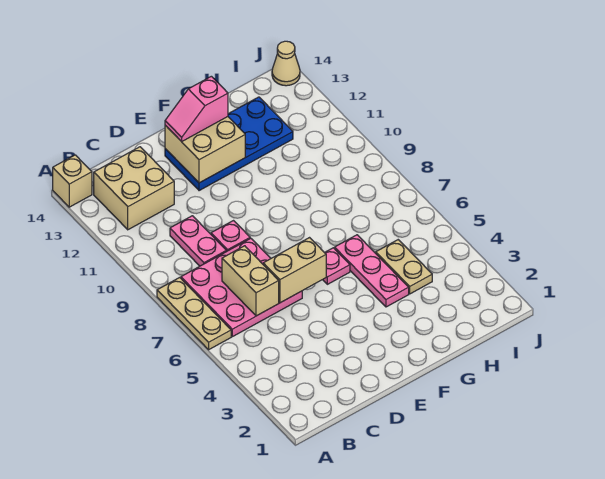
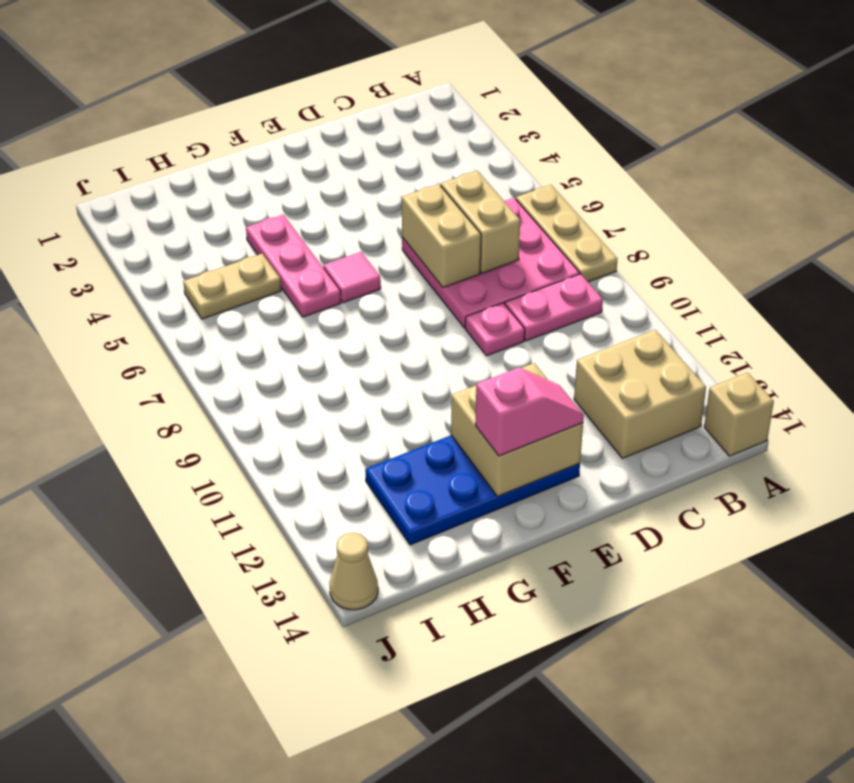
pink 1x2 plate [170,216,226,266] -> pink 1x2 plate turned to [505,274,603,341]
tan 1x2 brick [263,238,326,303] -> tan 1x2 brick turned to [402,184,481,288]
pink 1x1 plate [323,248,350,284] -> pink 1x1 tile [324,252,381,303]
tan 1x2 plate [376,240,432,294] -> tan 1x2 plate turned to [183,254,281,319]

